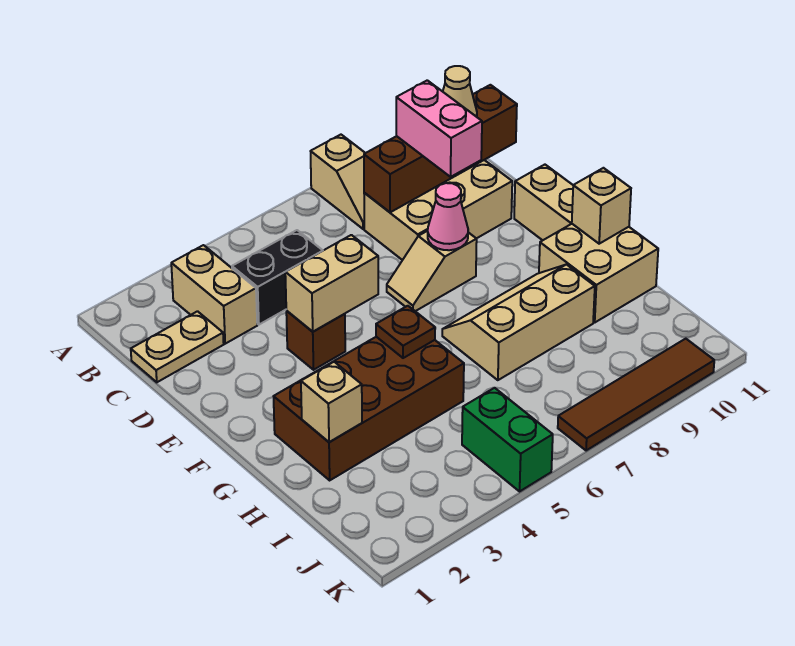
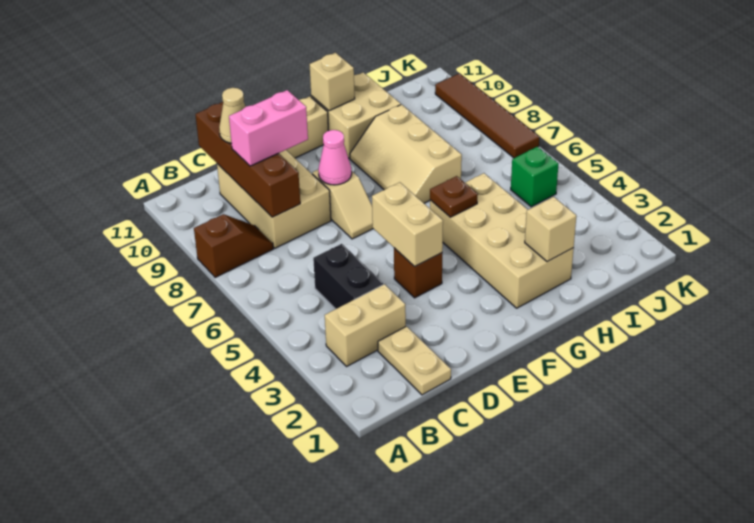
tan 1x2 slope [311,135,365,229] -> brown 1x2 slope [194,214,273,277]
brown 2x4 brick [274,337,464,480] -> tan 2x4 brick [430,173,574,308]
green 1x2 brick [462,388,553,491] -> green 1x1 brick [511,147,559,207]

